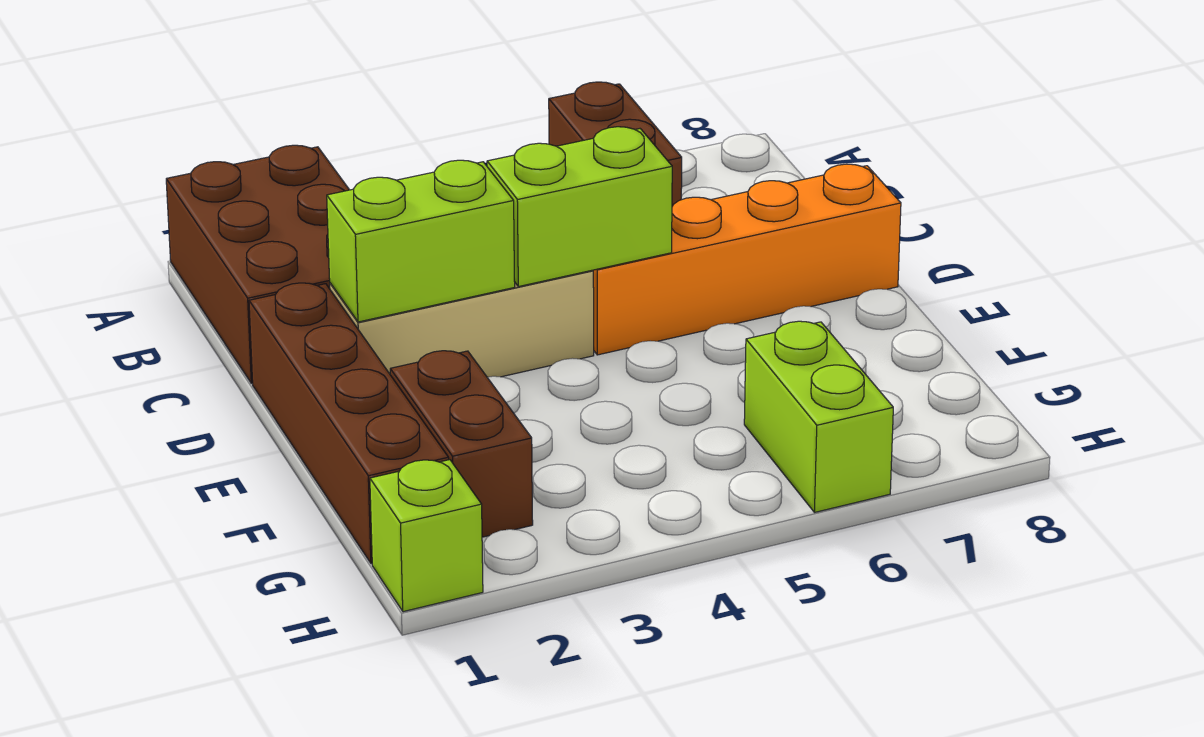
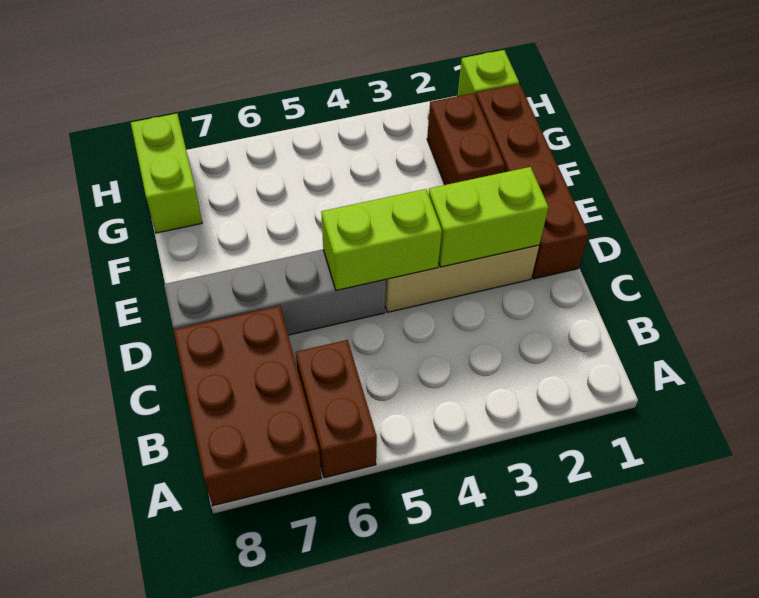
brown 2x3 brick [166,145,349,384] -> brown 2x3 brick moved to [173,306,321,506]
orange 1x4 brick [593,164,901,355] -> grey 1x4 brick [164,250,386,335]
lime 1x2 brick [744,321,893,512] -> lime 1x2 brick moved to [131,114,202,233]

